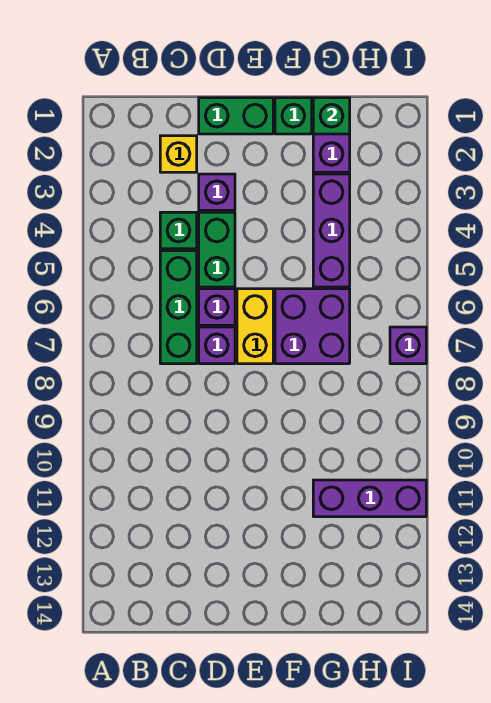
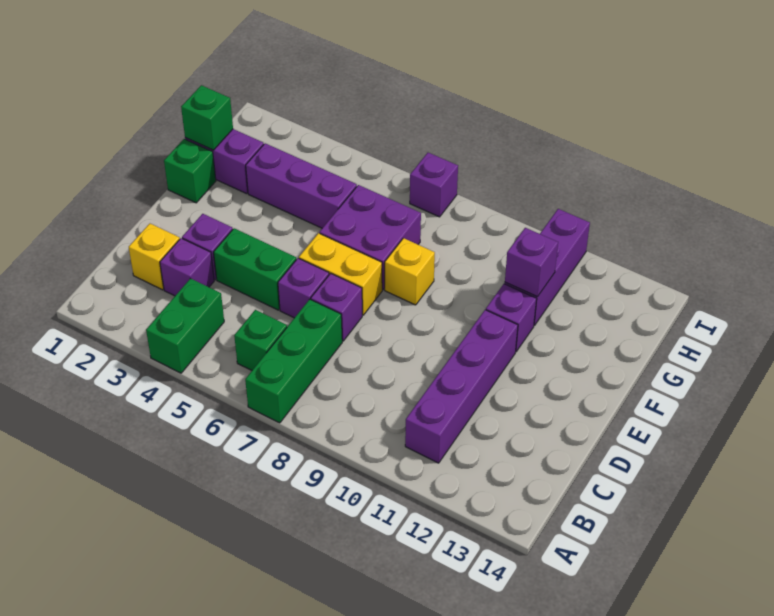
none -> purple 1x4 brick [405,310,518,463]
none -> purple 1x1 brick [160,238,214,296]
green 1x1 brick [160,212,197,249] -> green 1x1 brick moved to [234,310,287,370]
green 1x3 brick [160,251,197,364] -> green 1x3 brick turned to [245,299,342,423]
green 1x2 brick [199,98,273,134] -> green 1x2 brick moved to [146,278,224,373]
none -> yellow 1x1 brick [385,238,435,305]
none -> purple 1x1 brick [486,284,537,352]
none -> purple 1x1 brick [505,228,558,297]

